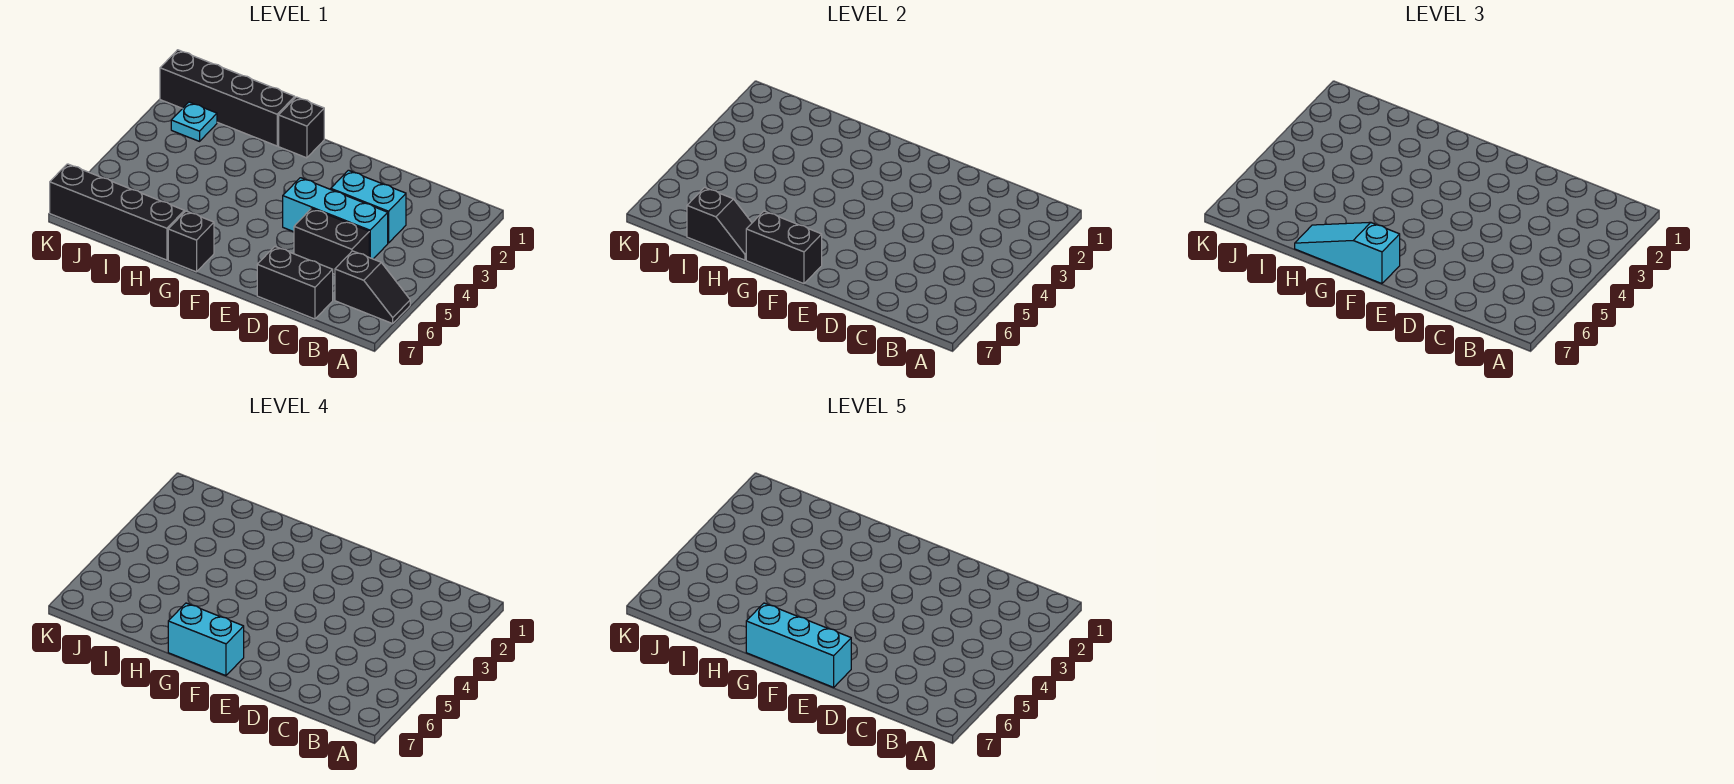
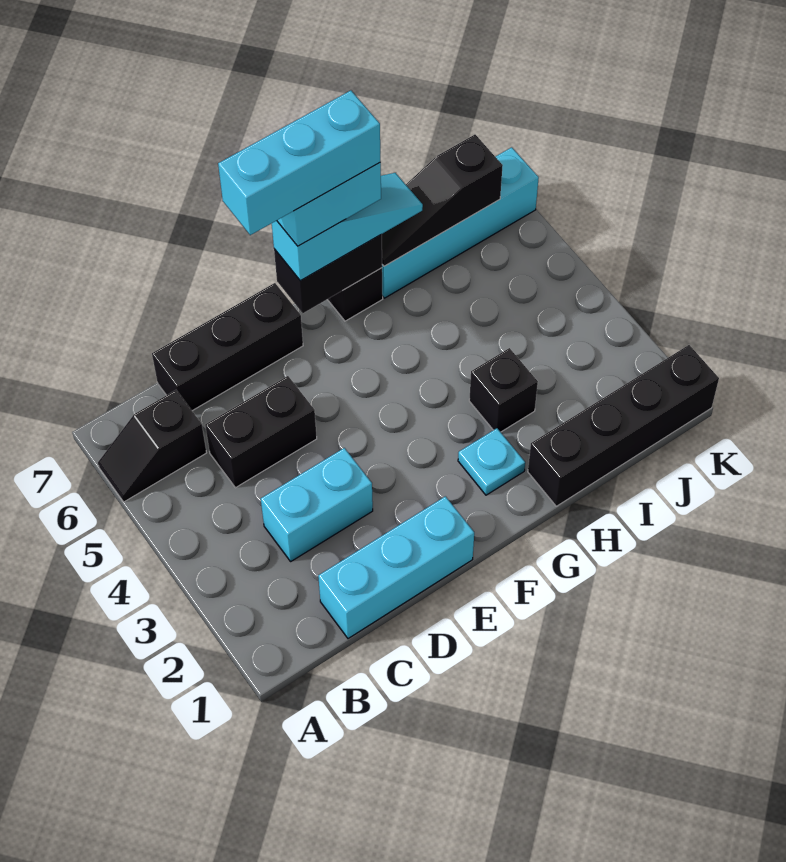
cyan 1x3 brick [283,178,388,259] -> cyan 1x3 brick moved to [318,496,474,639]
black 1x2 brick [257,247,333,319] -> black 1x3 brick [152,283,303,411]
black 1x1 brick [279,97,324,158] -> black 1x1 brick moved to [469,348,538,432]
black 1x4 brick [50,164,184,260] -> cyan 1x4 brick [382,147,539,298]
black 1x2 slope [687,187,752,260] -> black 1x3 slope [381,135,503,266]
cyan 1x1 plate [171,102,217,141] -> cyan 1x1 plate moved to [458,428,525,495]

